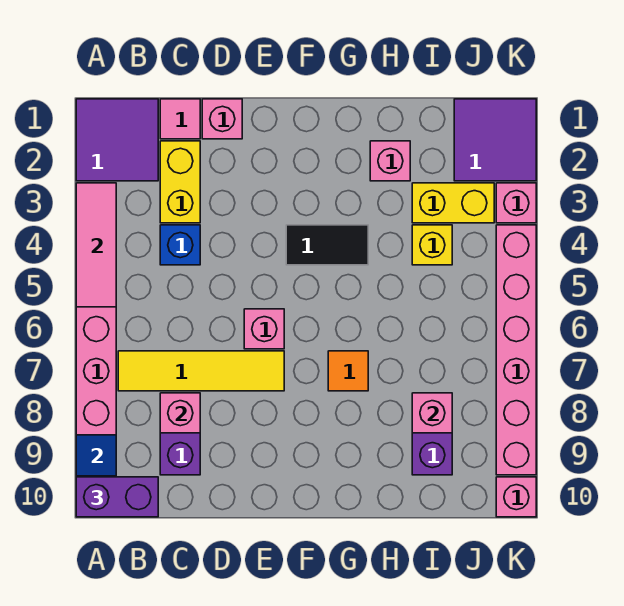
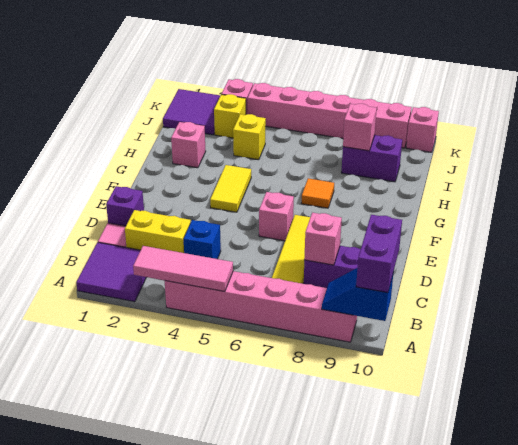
pink 1x1 brick [202,99,242,139] -> purple 1x1 brick [106,186,144,226]
black 1x2 tile [286,225,368,265] -> yellow 1x2 tile [210,165,251,212]
yellow 1x2 brick [412,183,494,223] -> yellow 1x1 brick [214,94,246,138]

